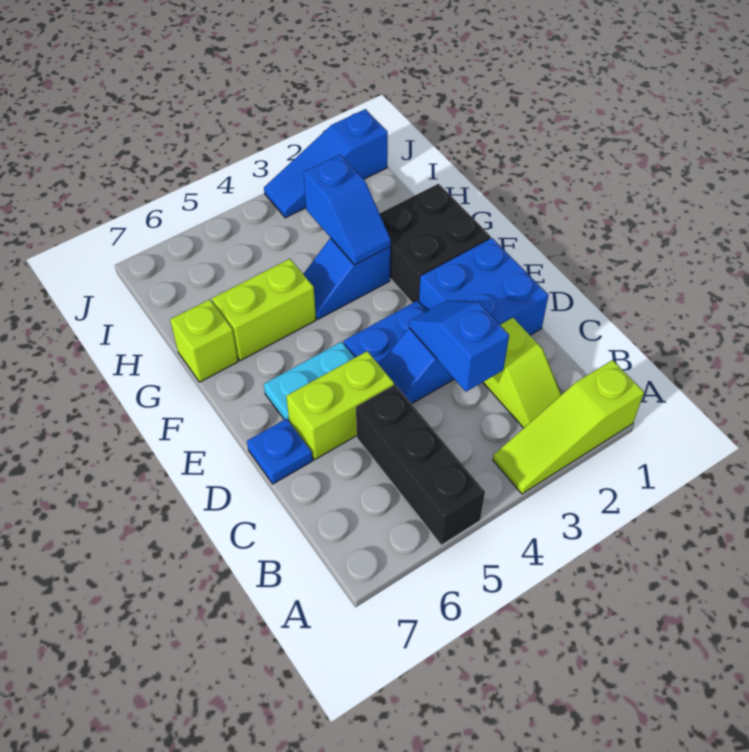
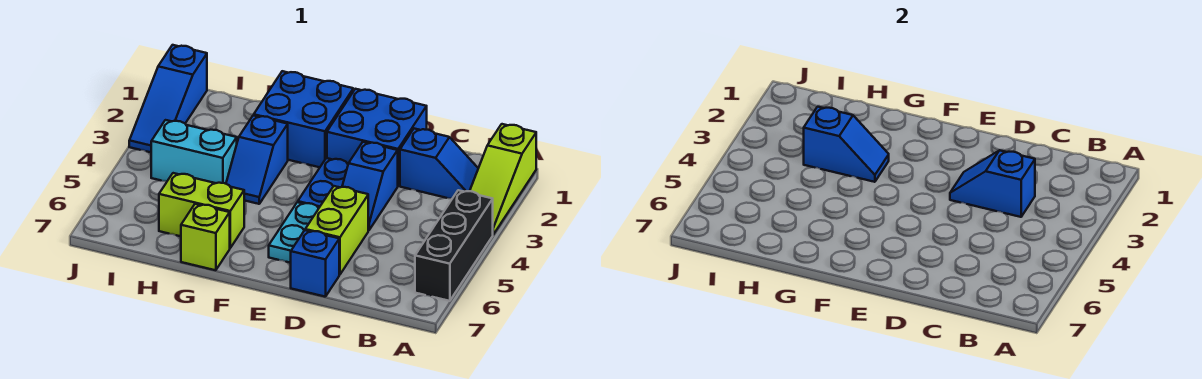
black 1x3 brick [356,385,485,545] -> black 1x3 brick turned to [415,190,493,301]
lime 1x2 slope [483,318,561,428] -> blue 1x2 slope [400,129,478,199]
blue 1x1 plate [247,419,313,484] -> blue 1x1 brick [291,230,339,297]
black 2x2 brick [380,184,491,303] -> blue 2x2 brick [254,71,353,167]
lime 1x2 brick [212,259,316,361] -> lime 1x2 brick turned to [159,173,244,248]
none -> cyan 1x2 brick [151,120,237,184]

